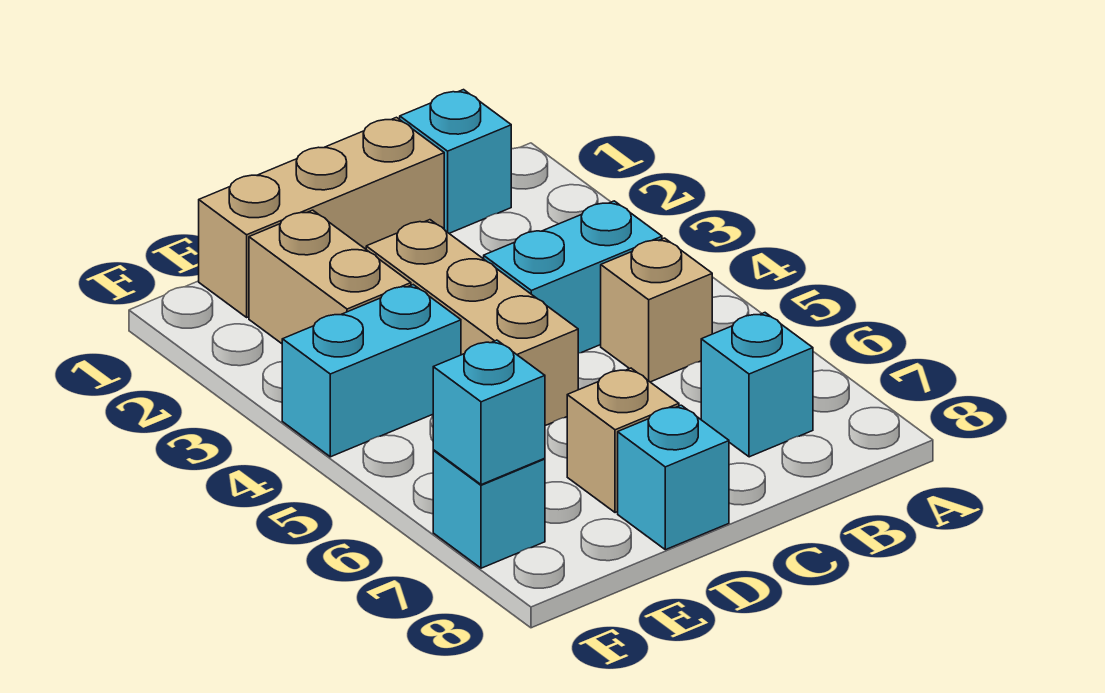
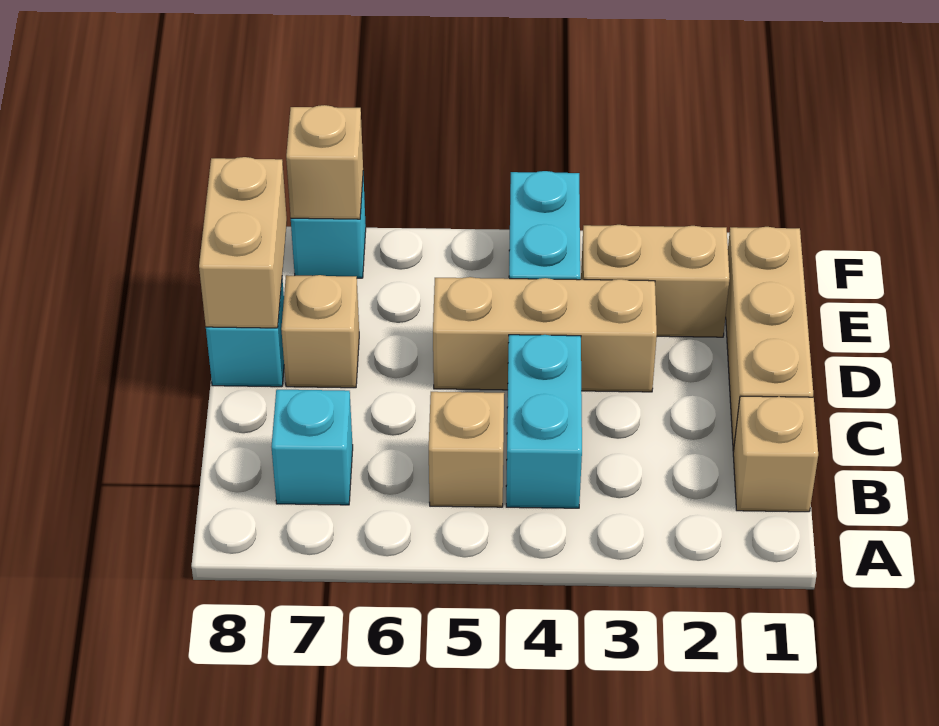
cyan 1x1 brick [400,90,511,233] -> tan 1x1 brick [733,396,818,512]
none -> tan 1x2 brick [199,157,287,328]
cyan 1x1 brick [433,340,545,485] -> tan 1x1 brick [286,105,363,219]

